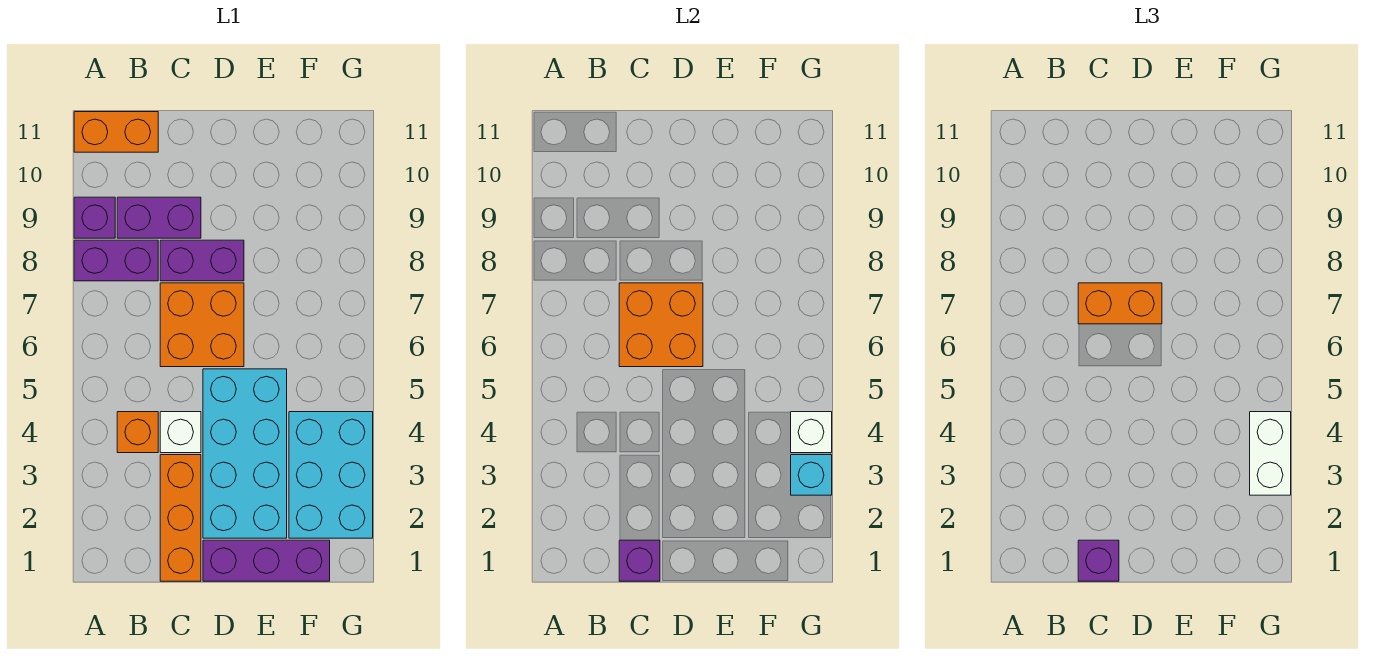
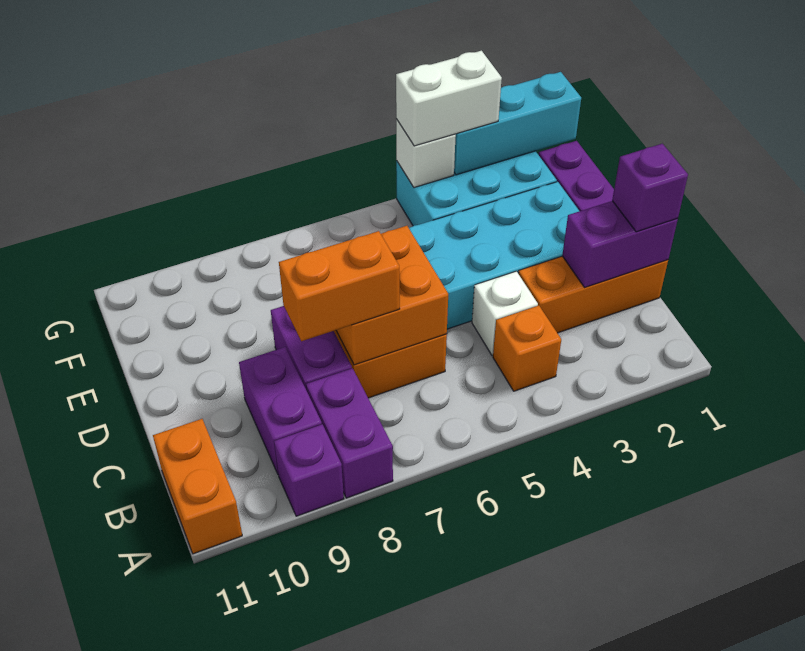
purple 1x1 brick [619,540,660,581] -> purple 1x2 brick [562,201,678,287]
orange 1x2 brick [1078,283,1162,324] -> orange 1x2 brick turned to [279,231,400,341]
cyan 1x1 brick [791,455,832,495] -> cyan 1x3 brick [454,72,581,175]

